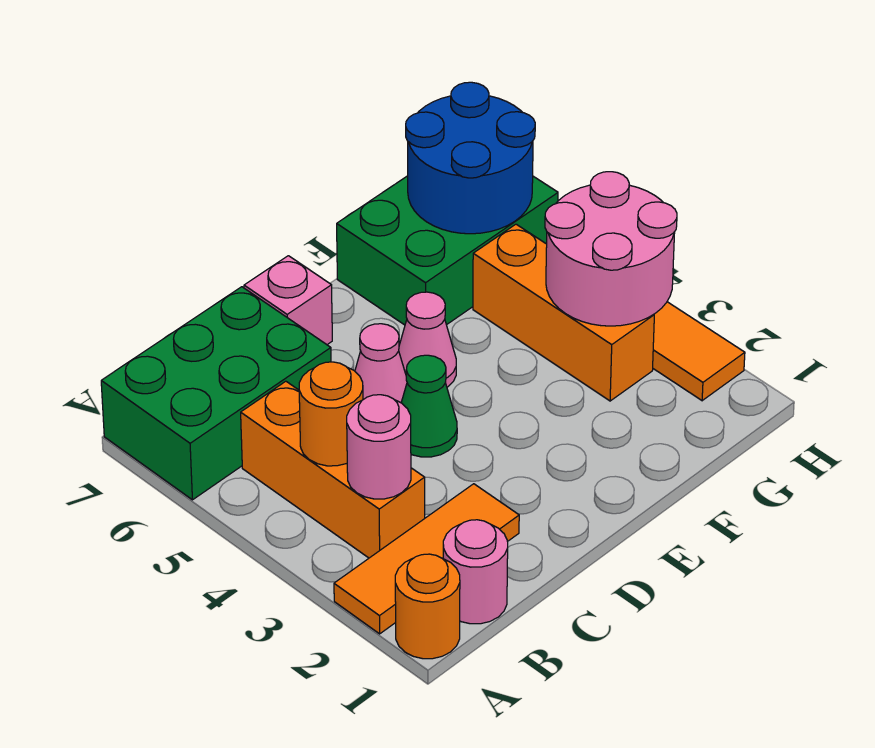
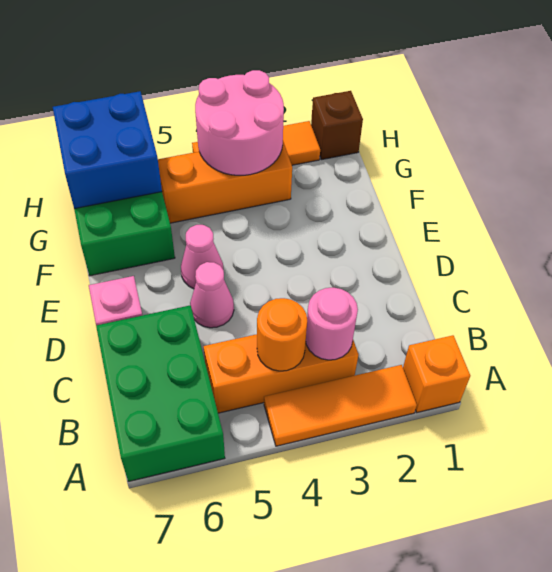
orange 1x1 round brick [395,554,460,659] -> orange 1x1 brick [403,335,470,412]
orange 1x3 tile [334,484,519,634] -> orange 1x3 tile turned to [264,365,417,446]
pink 1x1 round brick [443,520,508,624] -> none
green 1x1 cone [401,355,457,457] -> none
blue 2x2 round brick [406,82,535,234] -> blue 2x2 brick [53,91,162,209]
none -> brown 1x1 brick [311,91,363,160]

